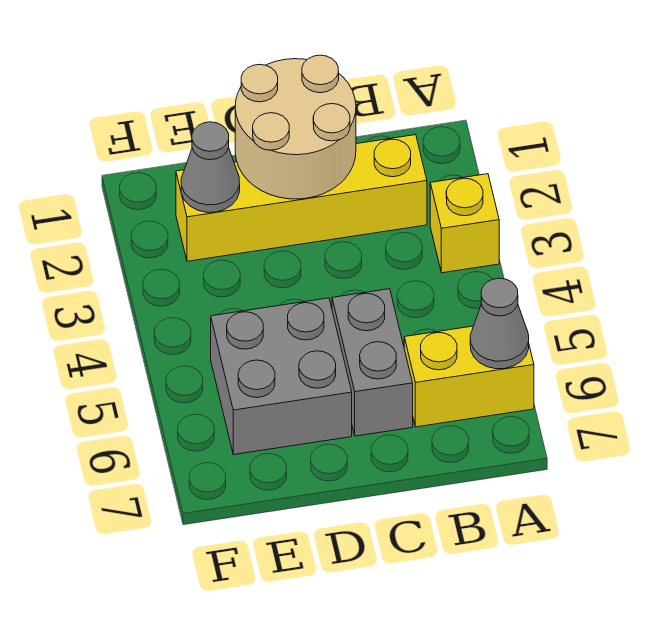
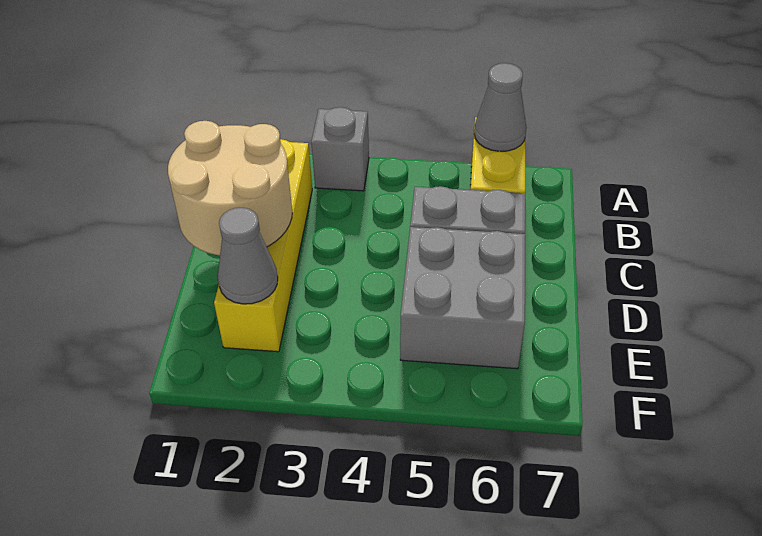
yellow 1x1 brick [430,174,499,273] -> grey 1x1 brick [311,107,369,191]

